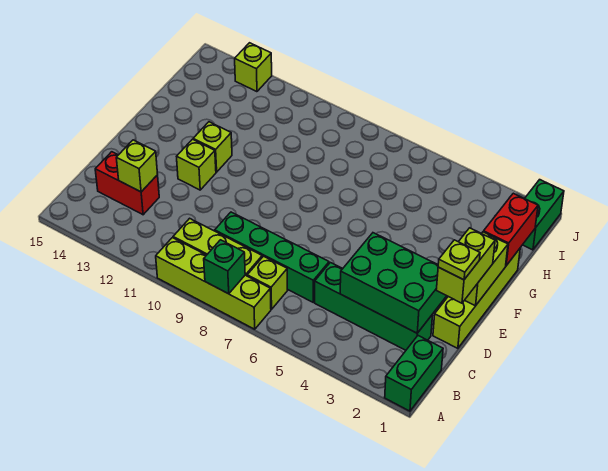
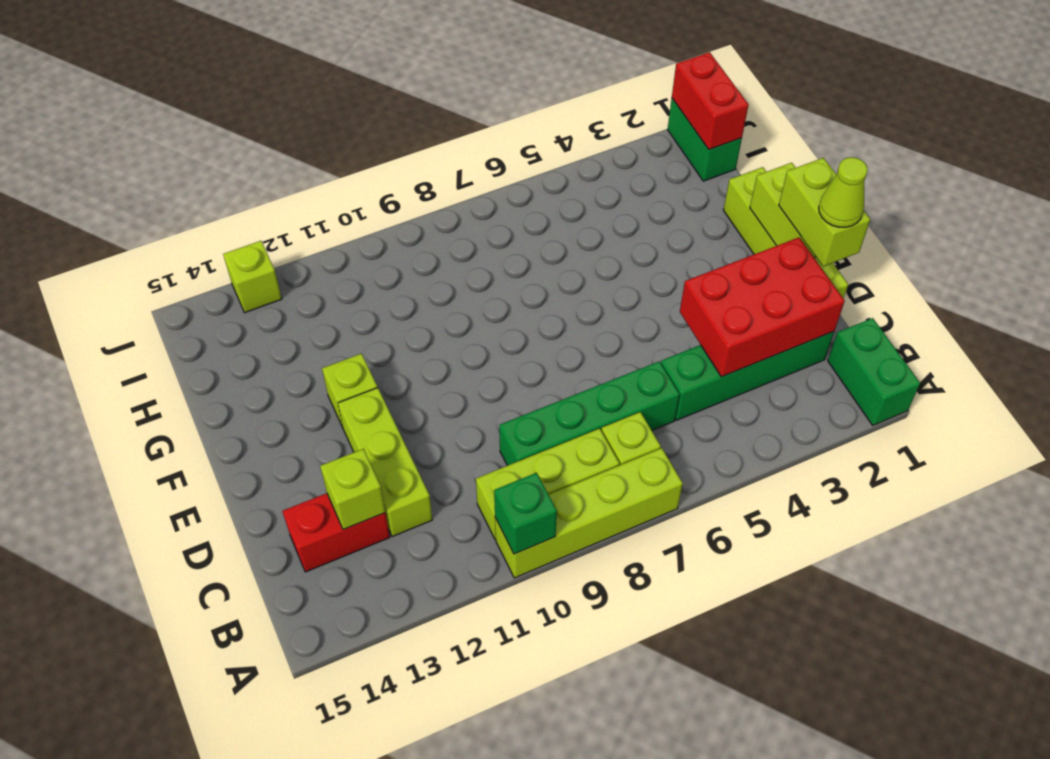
green 1x1 brick [204,240,245,294] -> green 1x1 brick moved to [494,473,557,554]
green 2x3 brick [340,233,446,333] -> red 2x3 brick [680,237,845,377]
lime 1x1 plate [438,240,480,280] -> lime 1x1 cone [819,157,868,227]
lime 1x1 brick [177,139,216,190] -> lime 1x3 brick [338,388,432,537]
red 1x2 brick [484,193,538,266] -> red 1x2 brick moved to [672,52,748,150]

